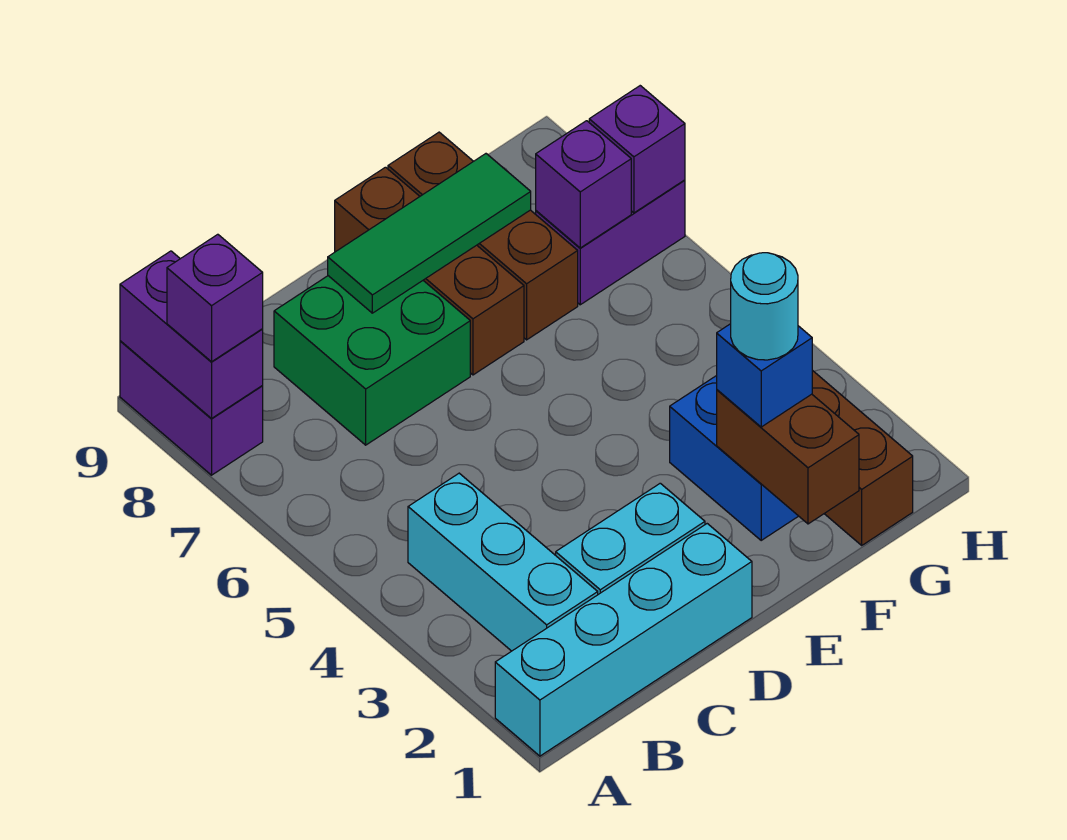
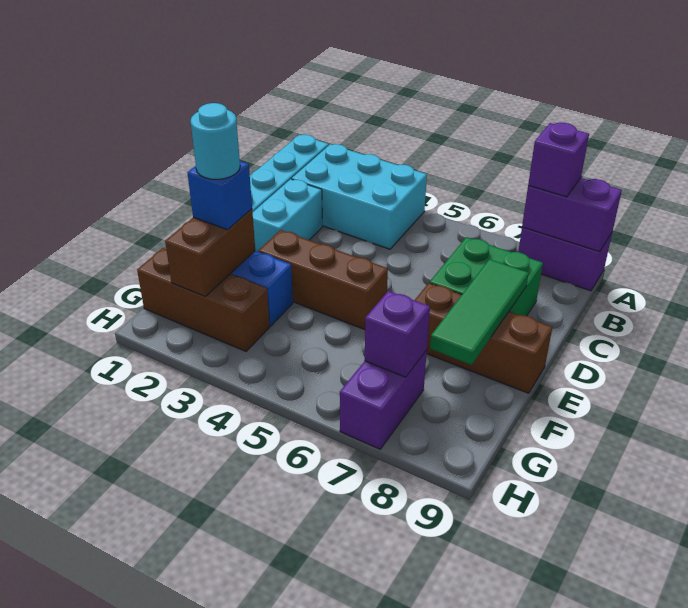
cyan 1x3 brick [408,473,598,651] -> cyan 2x3 brick [292,144,427,249]
brown 1x2 brick [717,390,859,524] -> brown 1x2 brick turned to [165,209,255,296]
brown 1x3 brick [388,132,578,340] -> brown 1x3 brick moved to [258,230,388,330]
purple 1x1 brick [589,86,685,213] -> none

